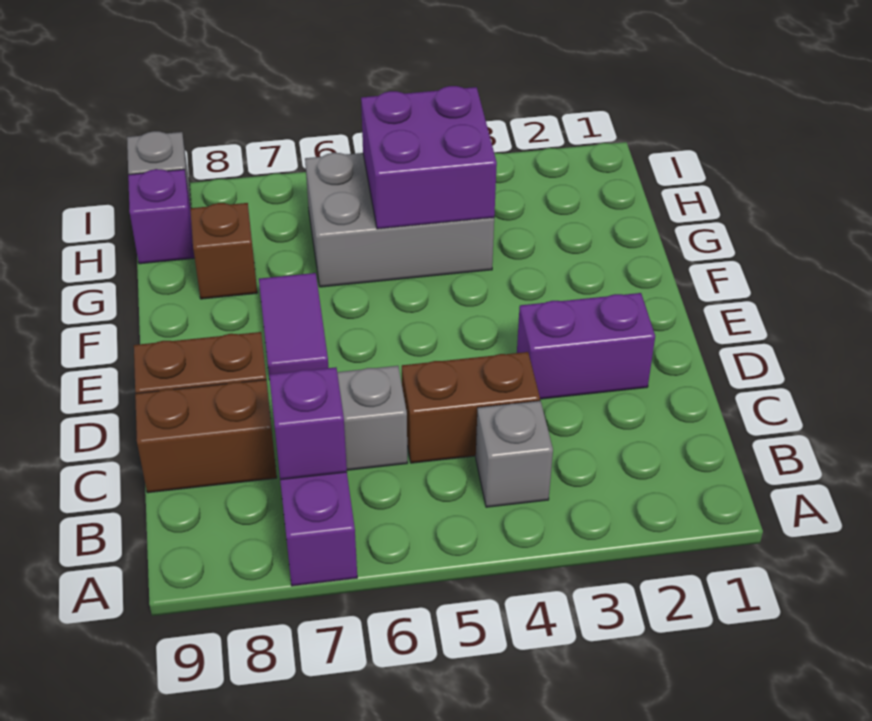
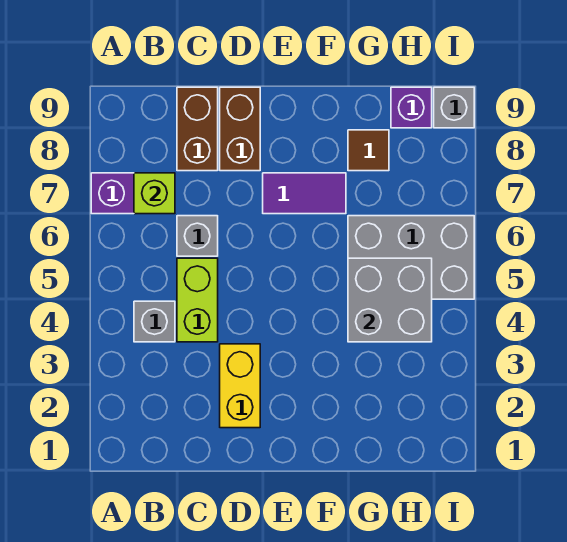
purple 1x1 brick [269,367,347,480] -> lime 1x1 brick [134,173,175,214]
brown 1x2 brick [402,352,540,463] -> lime 1x2 brick [177,258,218,342]
purple 1x2 brick [517,293,655,399] -> yellow 1x2 brick [220,344,260,428]
grey 2x3 brick [305,153,494,287] -> grey 2x3 brick turned to [348,216,474,299]
purple 2x2 brick [361,86,497,229] -> grey 2x2 brick [348,258,432,342]
brown 1x1 brick [190,203,257,299] -> brown 1x1 tile [348,130,389,171]

